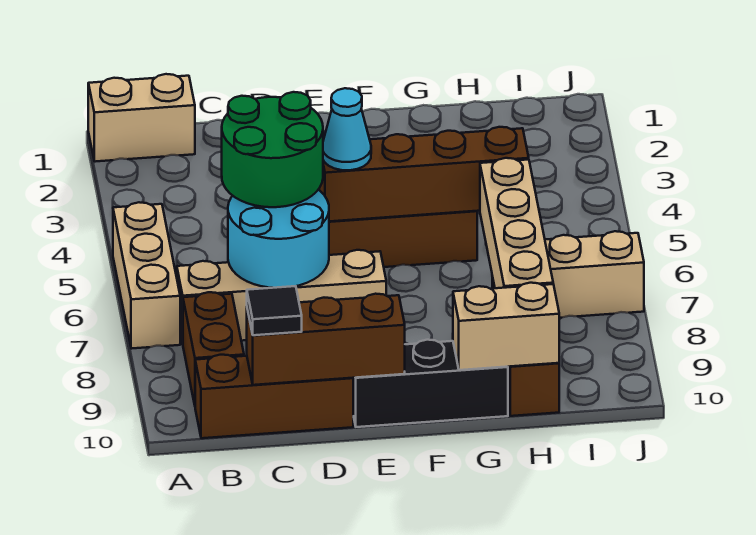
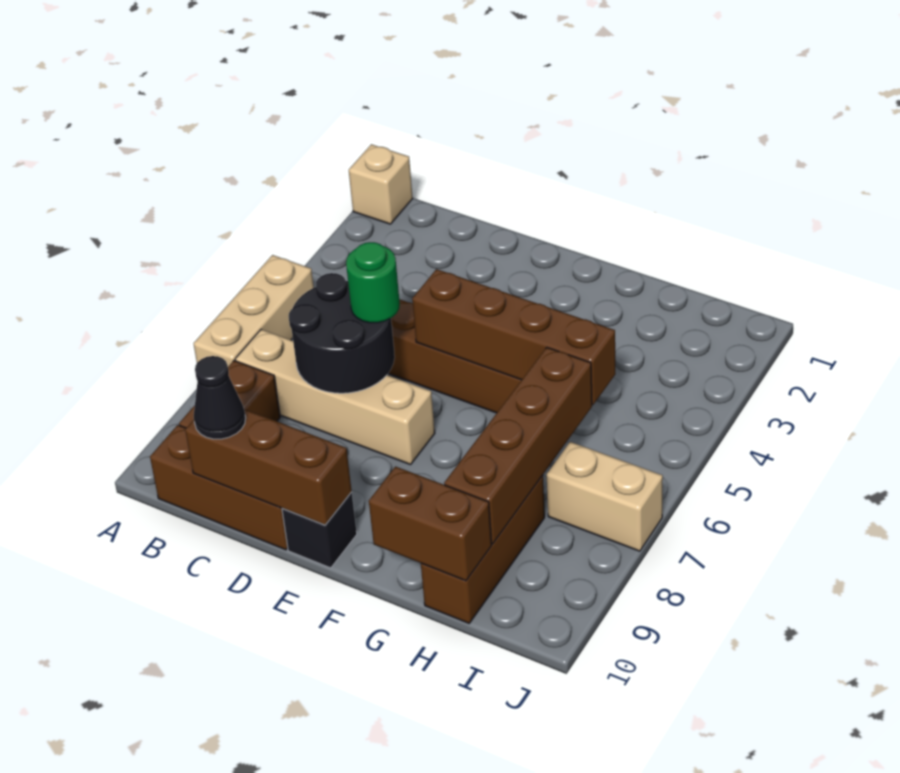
tan 1x2 brick [88,74,195,162] -> tan 1x1 brick [349,144,413,224]
green 2x2 round brick [222,92,323,207] -> green 1x1 round brick [346,242,400,323]
cyan 2x2 round brick [228,190,329,288] -> black 2x2 round brick [289,273,395,393]
black 1x1 tile [247,286,302,335] -> black 1x1 cone [194,356,246,439]
cyan 1x1 cone [323,88,371,170] -> none
black 1x3 brick [353,340,508,427] -> black 1x1 brick [282,492,357,568]
tan 1x2 brick [453,283,559,370] -> brown 1x2 brick [369,467,492,581]
tan 1x4 brick [480,158,553,288] -> brown 1x4 brick [444,347,592,544]

